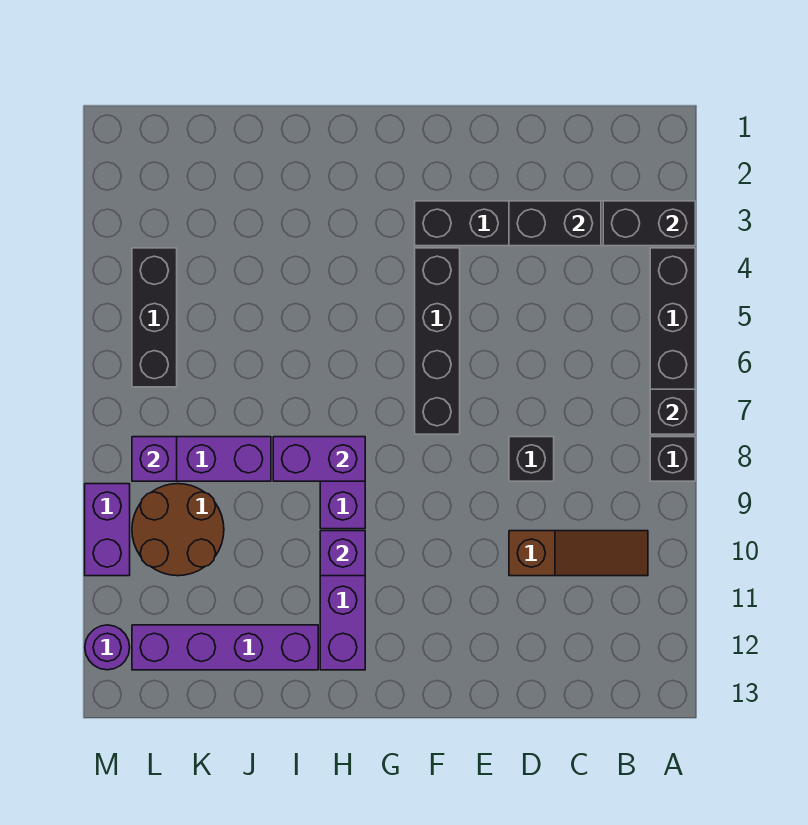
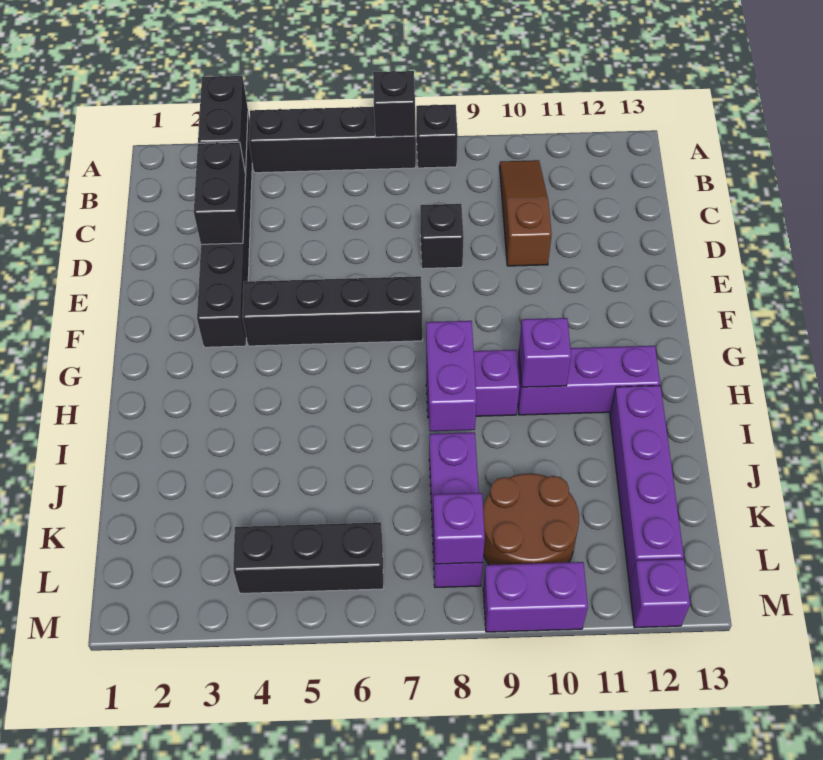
purple 1x1 round brick [85,625,130,670] -> purple 1x1 brick [629,559,690,628]

